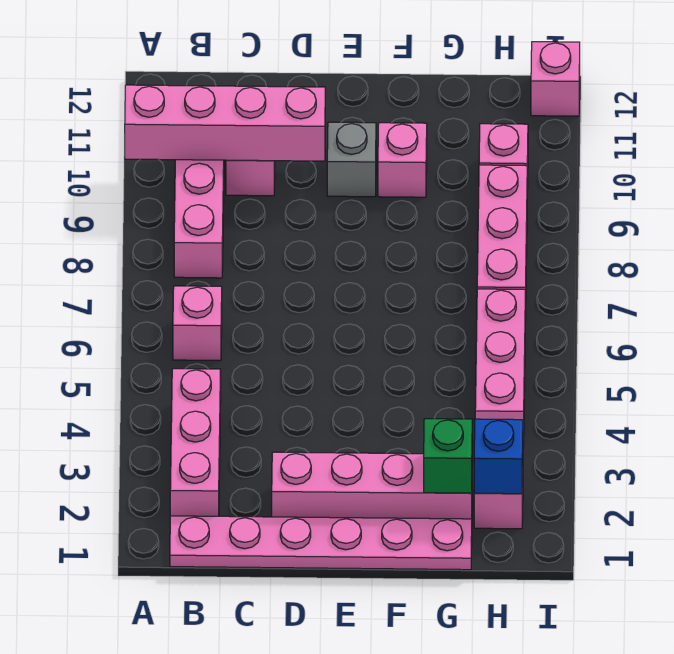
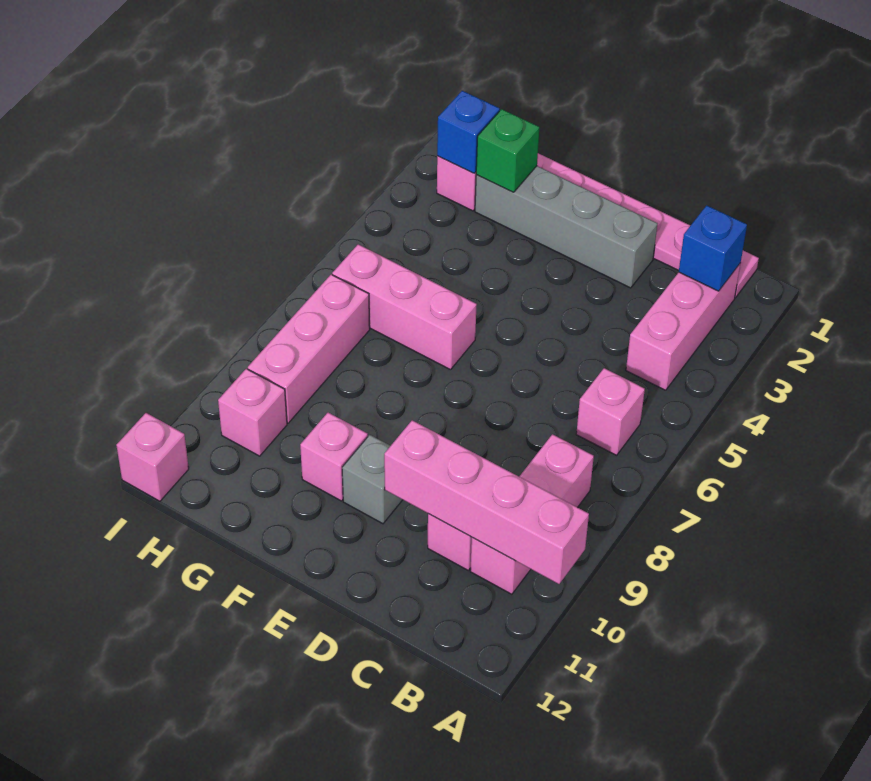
none -> blue 1x1 brick [679,205,747,291]
pink 1x4 brick [272,452,472,519] -> grey 1x4 brick [475,166,657,288]
pink 1x3 brick [475,289,525,446] -> pink 1x3 brick turned to [332,244,477,370]

